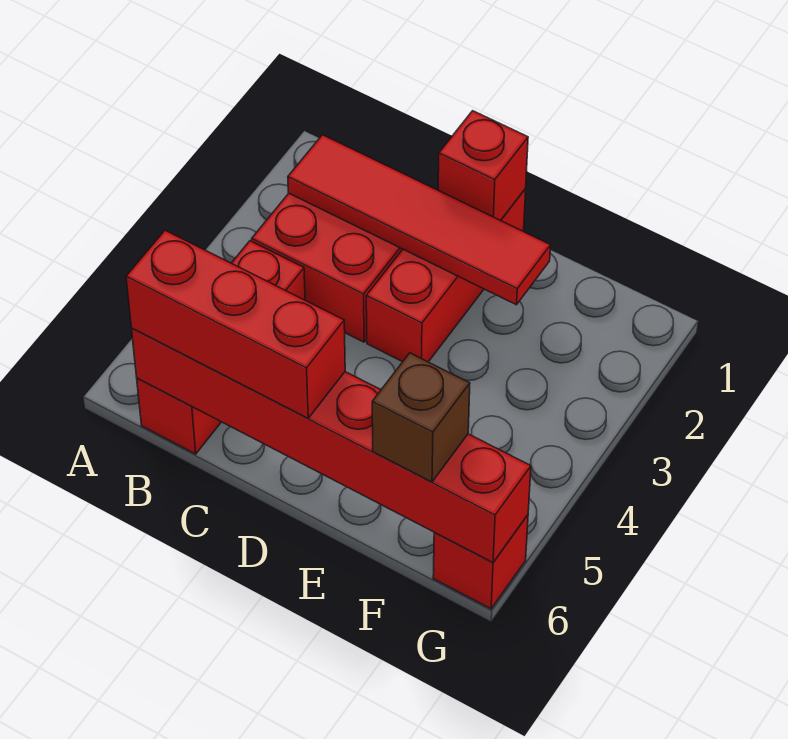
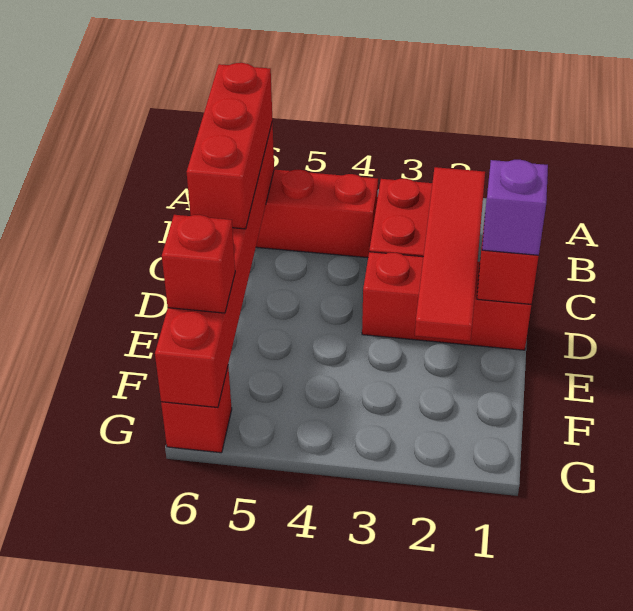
none -> purple 1x1 brick [482,160,548,255]
brown 1x1 brick [372,353,470,482] -> red 1x1 brick [162,215,235,313]

